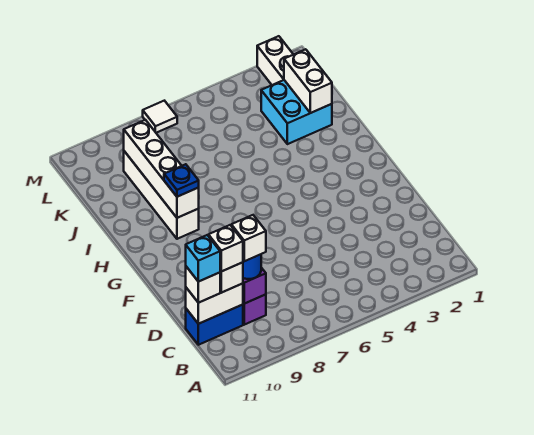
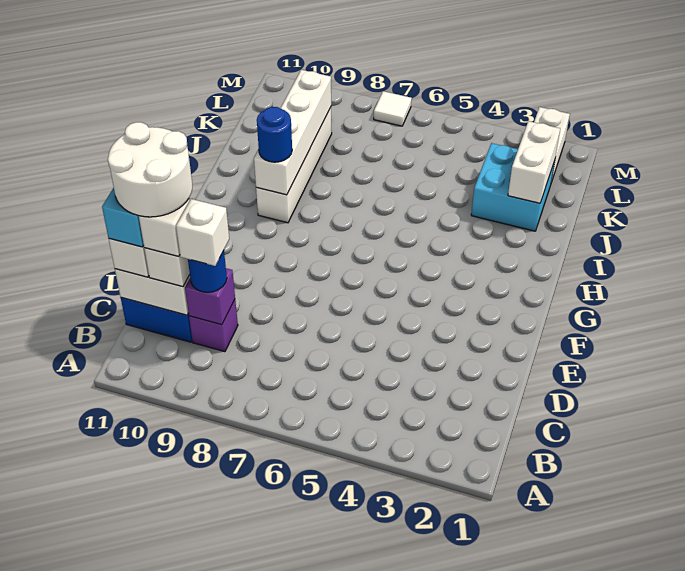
none -> white 2x2 round brick [108,122,192,217]
blue 1x1 plate [164,164,199,197] -> blue 1x1 round brick [257,107,292,162]

